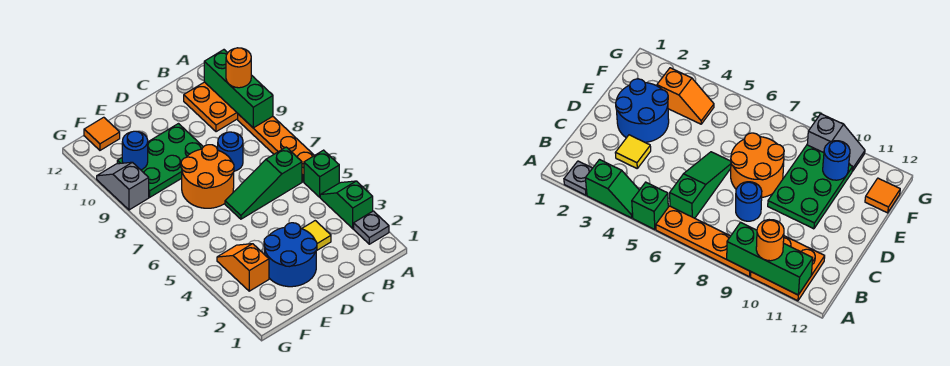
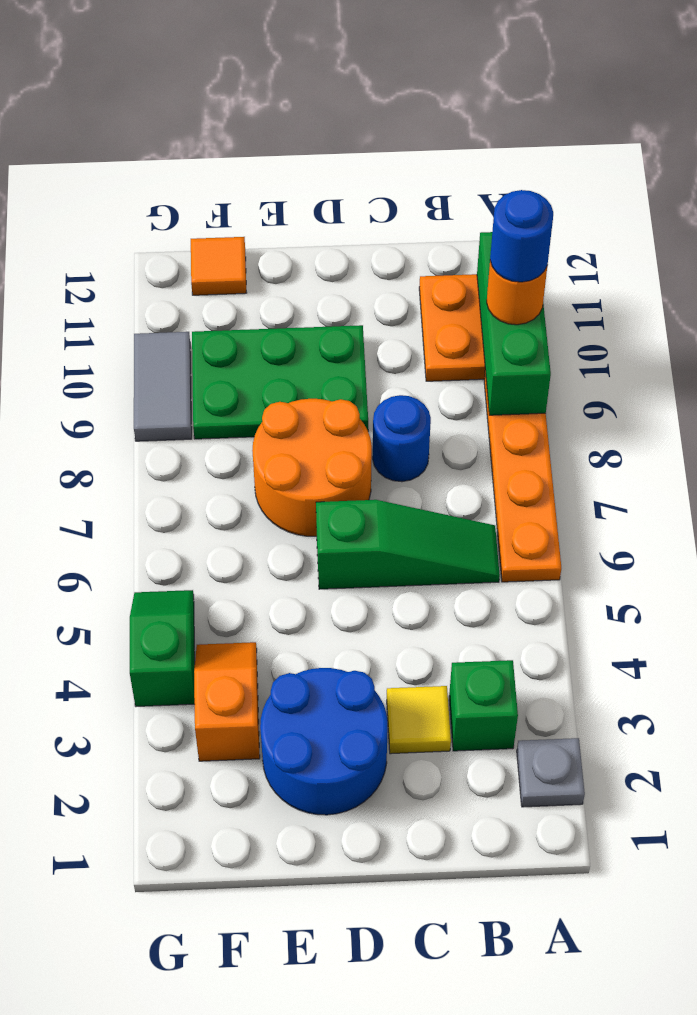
green 1x2 slope [320,181,373,229] -> green 1x2 slope moved to [130,590,195,707]
green 1x1 brick [304,150,339,197] -> green 1x1 brick moved to [449,660,518,751]
green 1x3 slope [225,147,302,219] -> green 1x3 slope turned to [316,500,500,589]
blue 1x1 round brick [122,131,148,170] -> blue 1x1 round brick moved to [490,190,553,282]
grey 1x2 slope [97,162,149,210] -> grey 1x2 tile [134,332,192,441]

